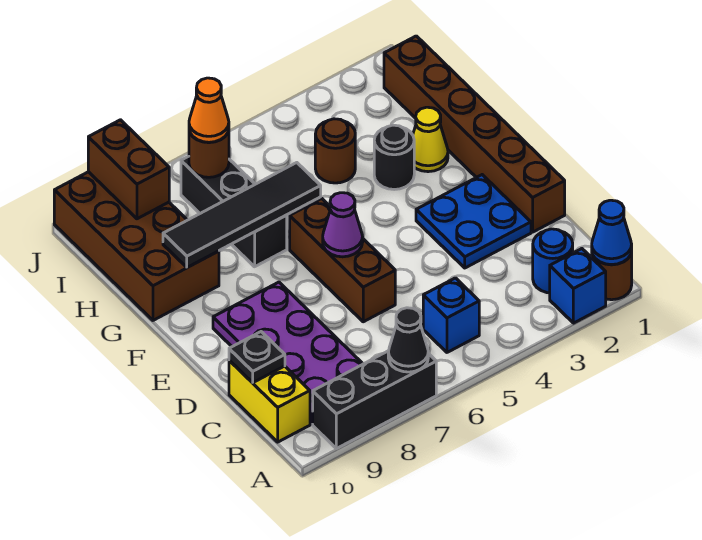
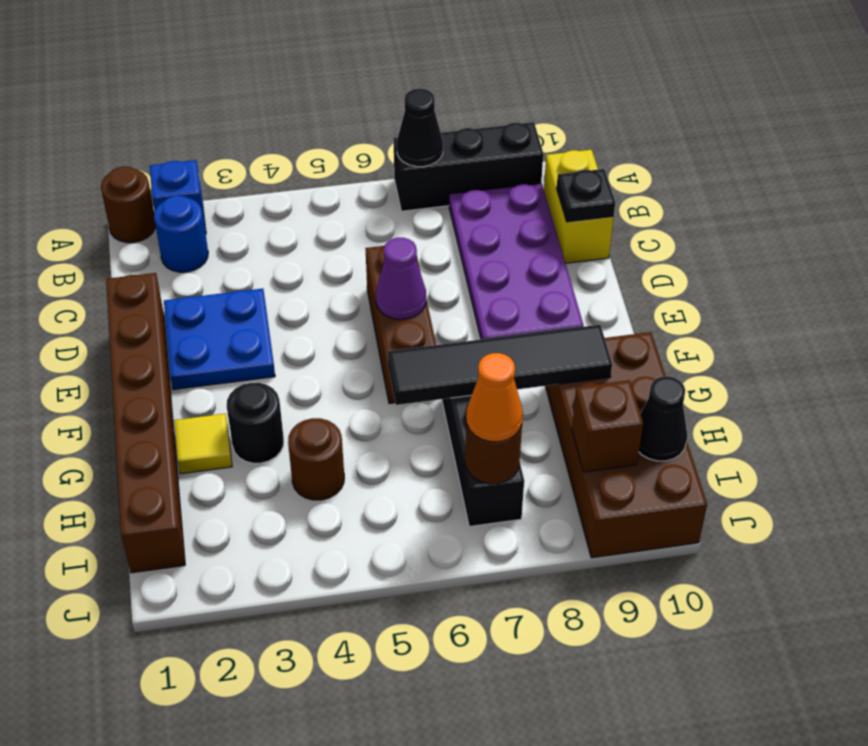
blue 1x1 cone [592,200,632,265] -> none
blue 1x1 brick [423,278,479,352] -> none
yellow 1x1 cone [413,107,448,172] -> yellow 1x1 tile [174,414,232,474]
brown 1x2 brick [88,120,169,219] -> brown 1x1 brick [572,380,643,472]
none -> black 1x1 cone [639,376,687,461]

